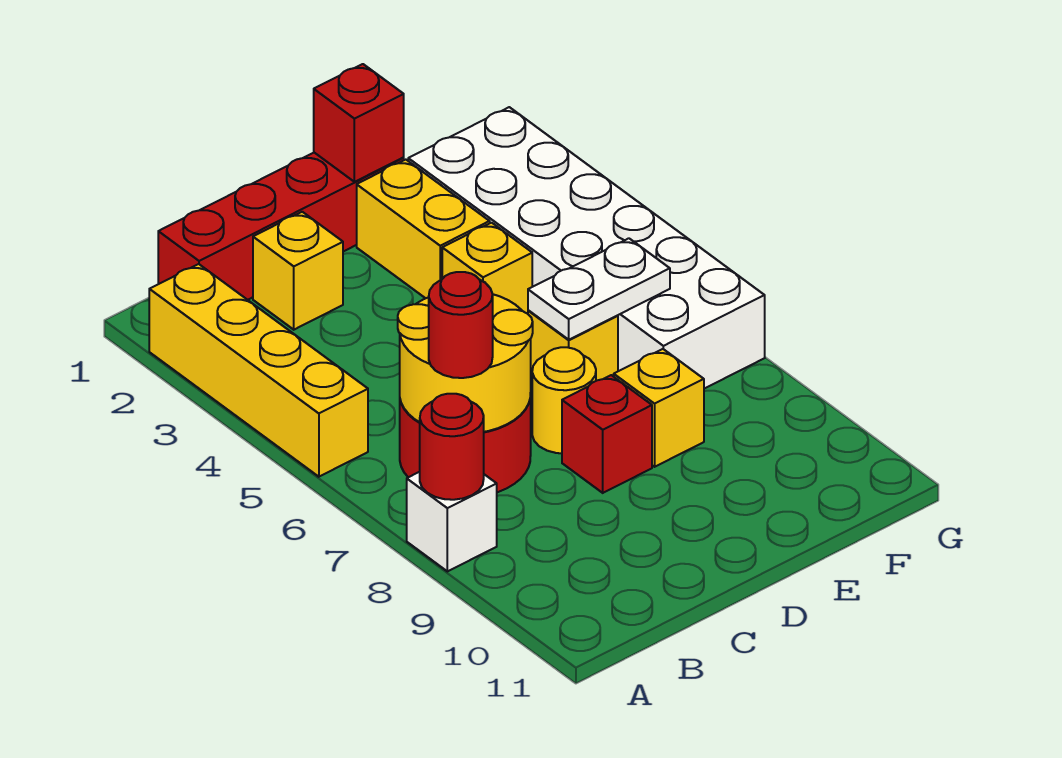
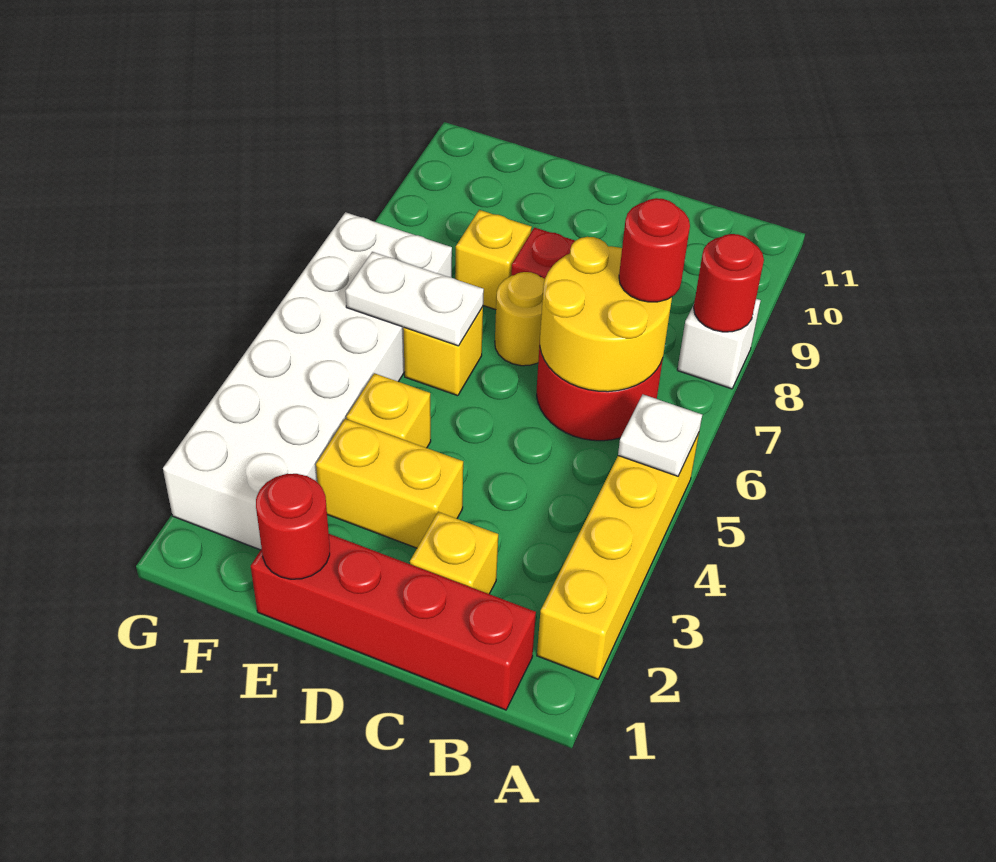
none -> white 1x1 plate [618,395,702,476]
red 1x1 brick [314,64,404,182] -> red 1x1 round brick [256,474,330,579]
yellow 1x2 brick [357,160,490,298] -> yellow 1x2 brick turned to [316,419,463,548]

